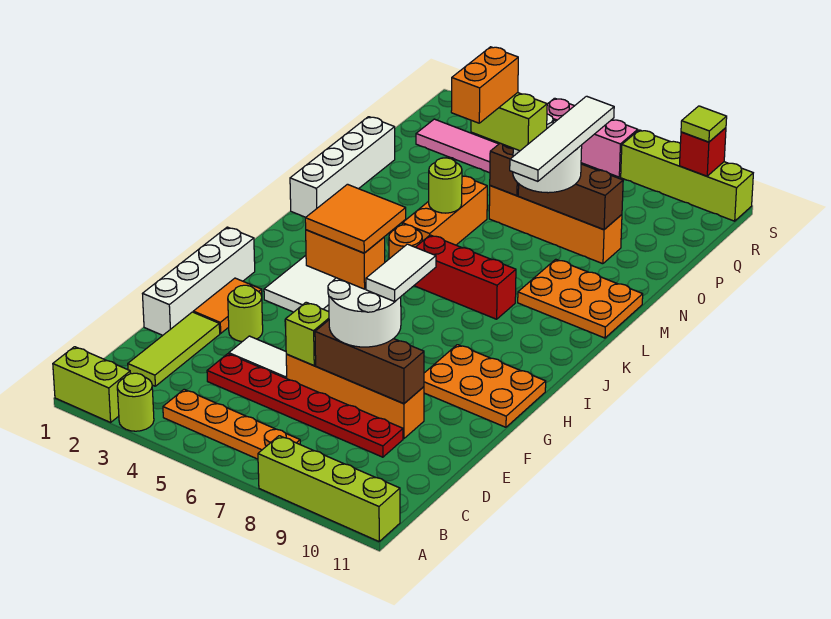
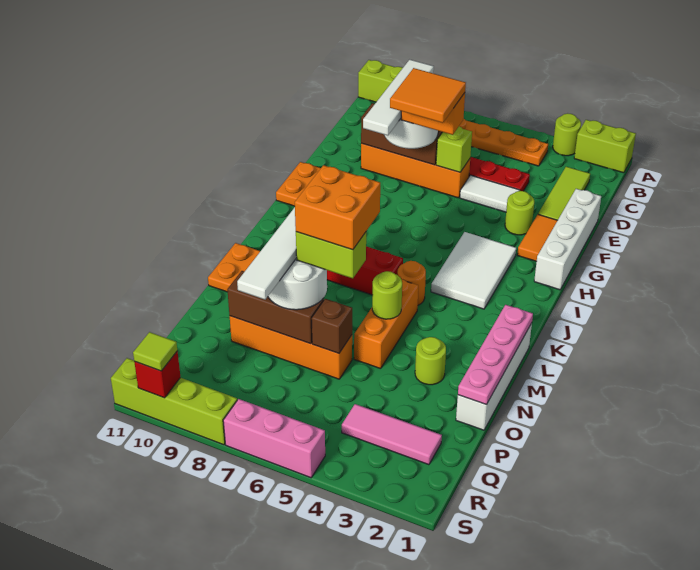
white 1x2 tile [366,244,436,301] -> white 1x4 tile [363,60,434,135]
none -> pink 1x4 plate [458,305,533,405]
orange 1x2 brick [451,47,518,123] -> orange 2x2 brick [295,165,380,250]
none -> lime 1x1 round brick [415,337,446,385]

